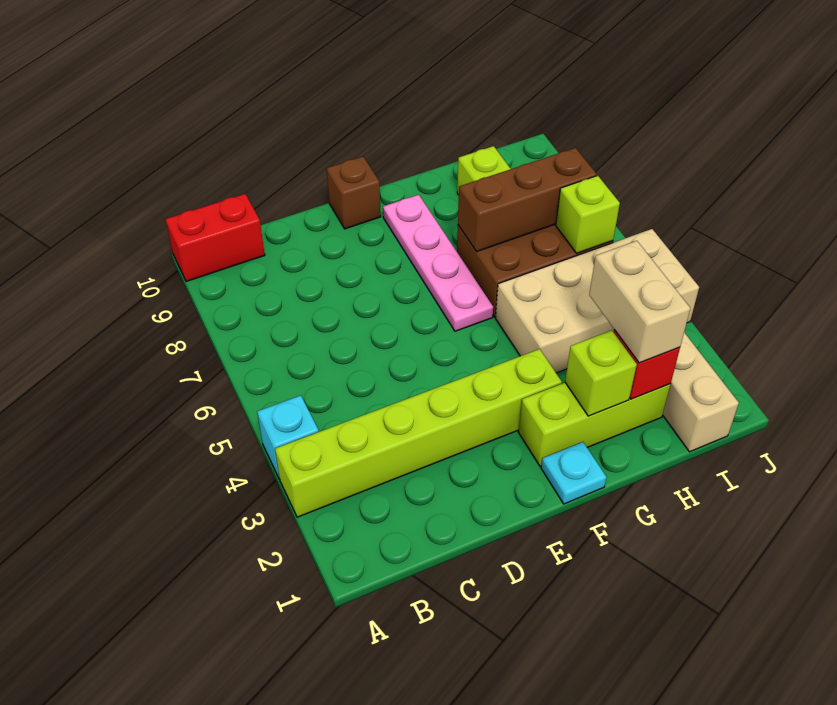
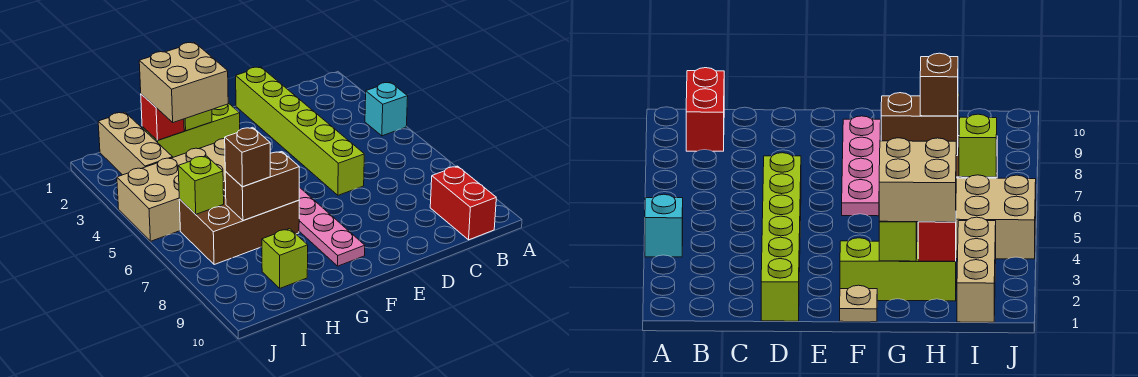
lime 1x6 brick [275,349,562,517] -> lime 1x6 brick turned to [236,67,364,195]
red 1x2 brick [165,194,265,281] -> red 1x2 brick turned to [430,166,496,240]
brown 1x1 brick [327,157,381,229] -> brown 1x1 brick moved to [225,127,270,187]
cyan 1x1 plate [541,442,607,504] -> tan 1x1 plate [840,285,877,322]
brown 1x3 brick [458,148,597,251] -> brown 1x2 brick [225,152,299,221]
tan 1x2 brick [589,241,690,363] -> tan 2x2 brick [139,43,228,123]

